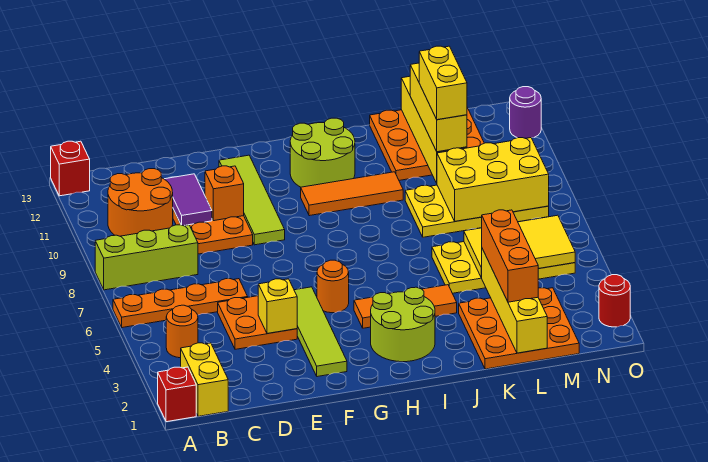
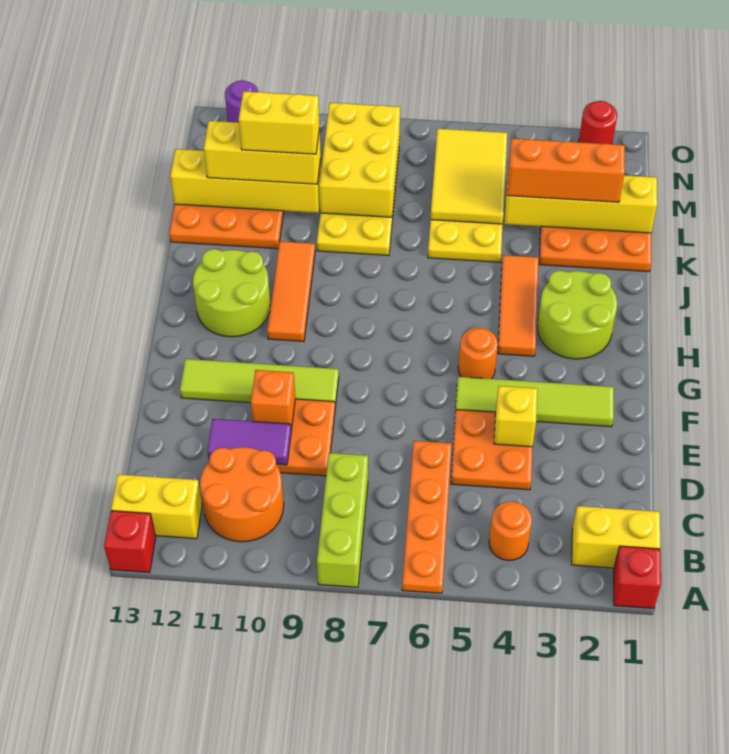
none -> yellow 1x2 brick [111,474,202,539]

